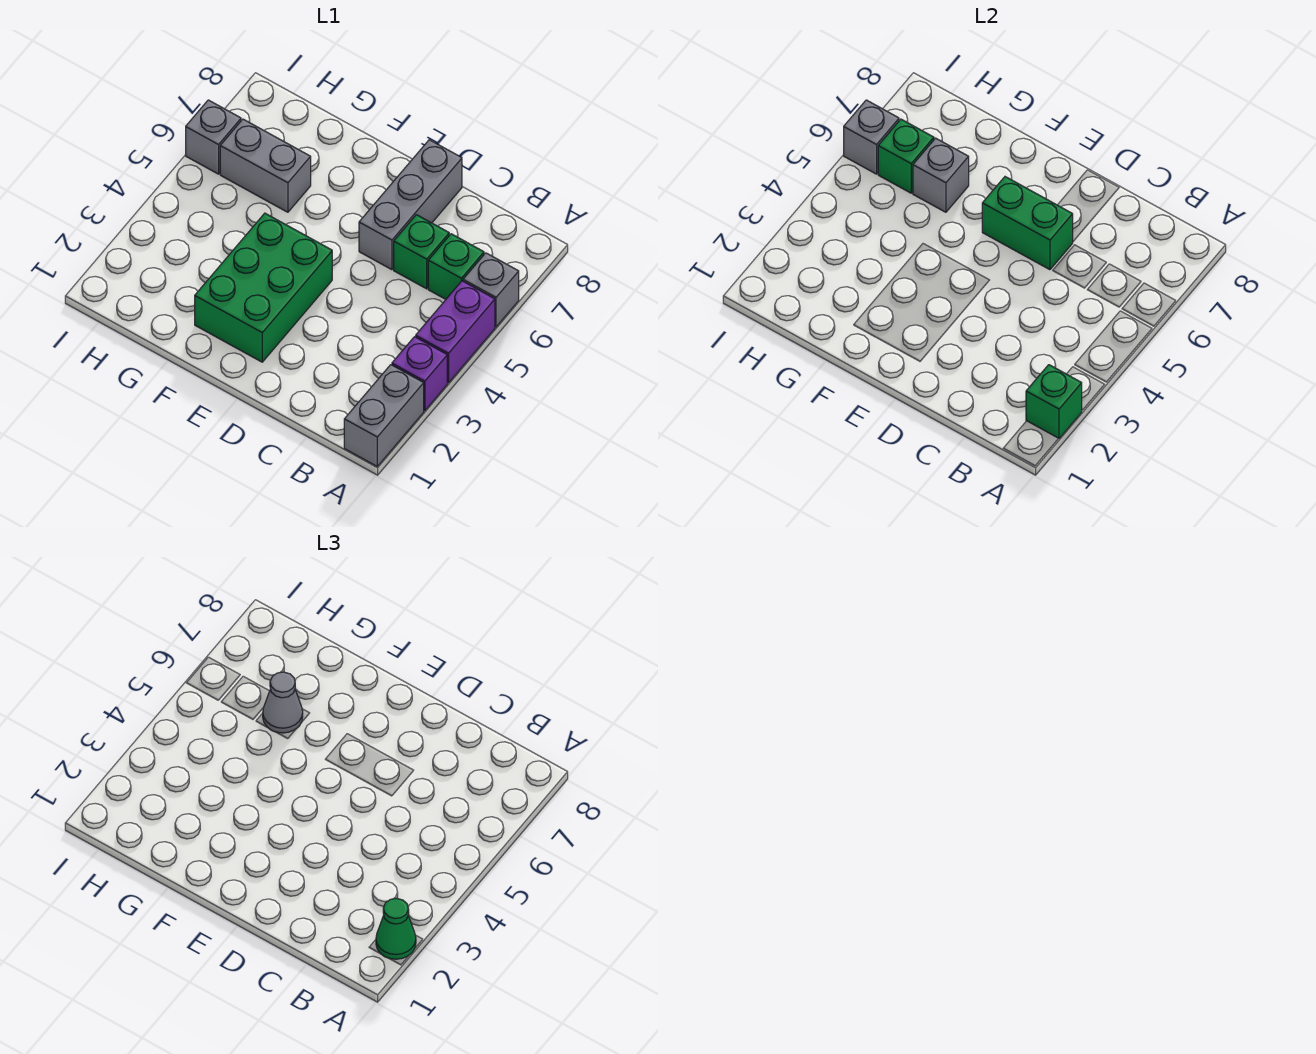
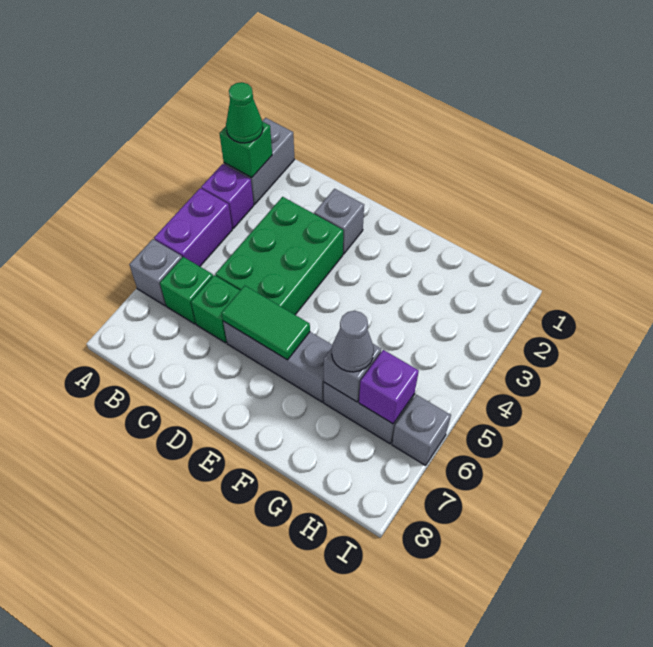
grey 1x3 brick [359,140,462,270] -> grey 1x3 brick turned to [223,321,332,402]
green 1x2 brick [982,177,1073,270] -> green 1x2 tile [222,286,310,360]
green 2x3 brick [195,213,332,362] -> green 2x3 brick moved to [215,197,343,315]
green 1x1 brick [878,119,934,193] -> purple 1x1 brick [359,350,419,424]
grey 1x1 brick [844,100,899,174] -> grey 1x1 brick moved to [314,189,364,254]

